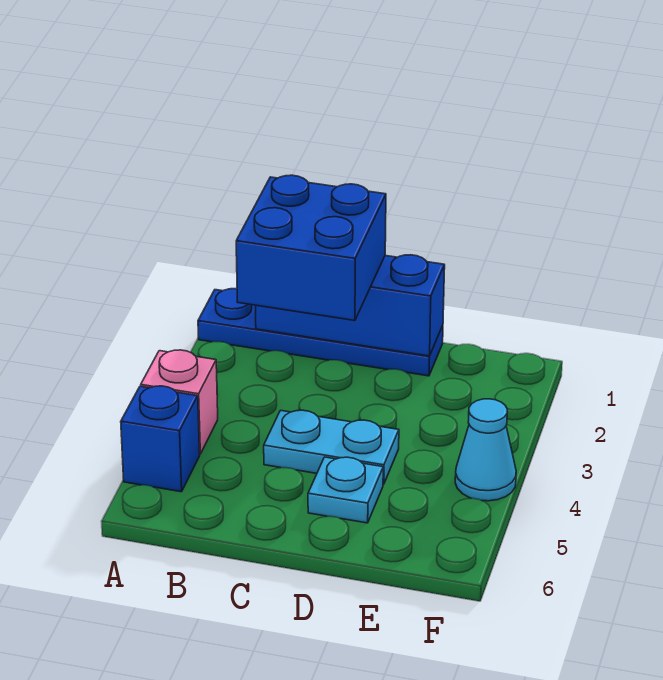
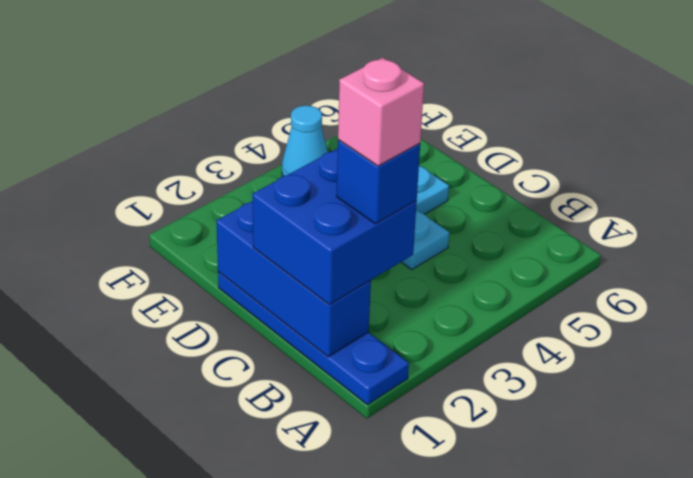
pink 1x1 brick [141,350,218,454] -> pink 1x1 brick moved to [338,58,424,166]
blue 1x1 brick [121,386,200,492] -> blue 1x1 brick moved to [337,140,420,224]

